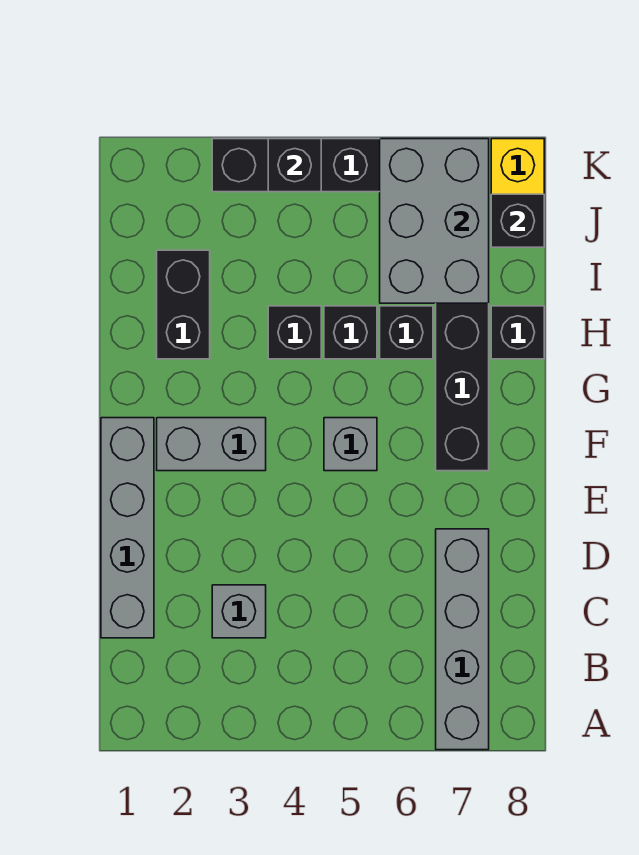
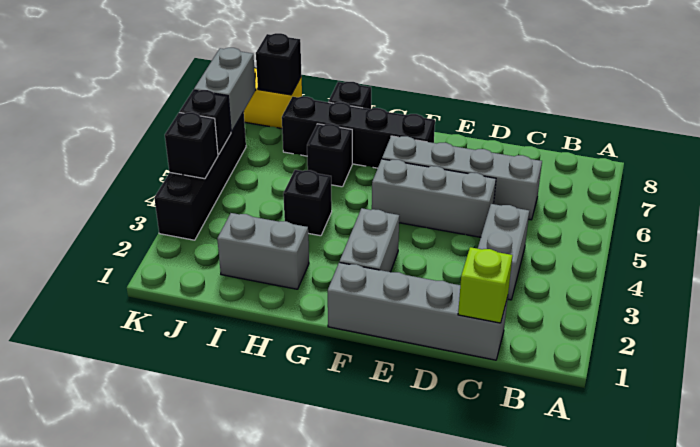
grey 1x4 brick [436,529,489,750] -> grey 1x4 brick moved to [382,136,542,220]
none -> lime 1x1 brick [458,247,513,323]
grey 1x1 brick [212,585,266,638] -> grey 1x2 brick [478,204,529,300]
grey 1x1 brick [324,418,377,471] -> grey 1x3 brick [372,159,496,237]
black 1x2 brick [157,250,210,359] -> grey 1x2 brick [217,213,309,289]
black 1x1 brick [324,306,377,359] -> black 1x1 brick moved to [180,90,231,155]
grey 2x3 brick [380,139,489,303] -> grey 1x2 brick [194,48,256,132]

